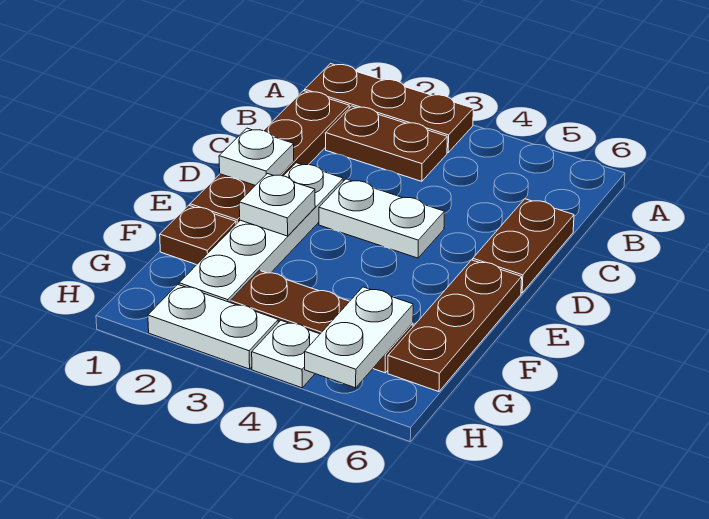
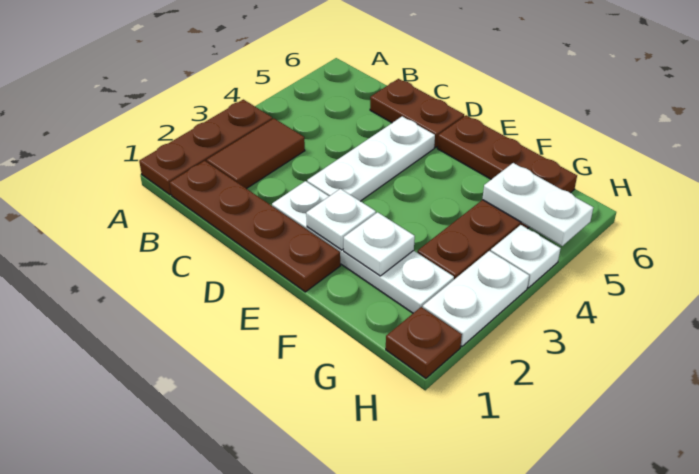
brown 1x2 plate [325,106,447,181] -> brown 1x2 tile [207,118,305,189]
white 1x1 plate [219,128,294,185] -> white 1x1 plate moved to [344,212,415,276]
white 1x2 plate [319,179,444,258] -> white 1x3 plate [307,116,435,201]
brown 1x1 plate [160,205,236,265] -> brown 1x1 plate moved to [386,307,462,378]

